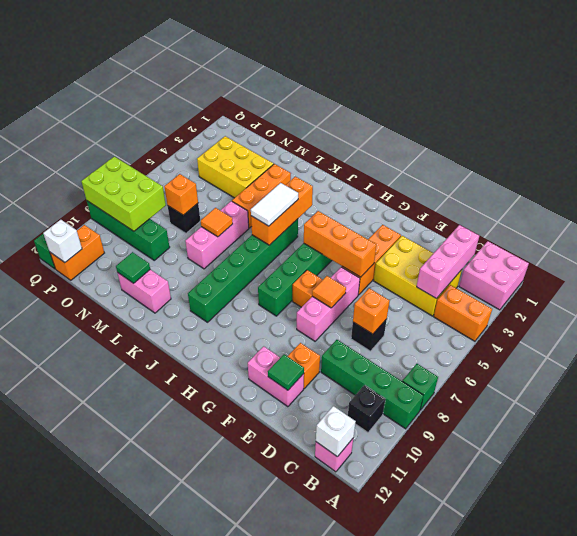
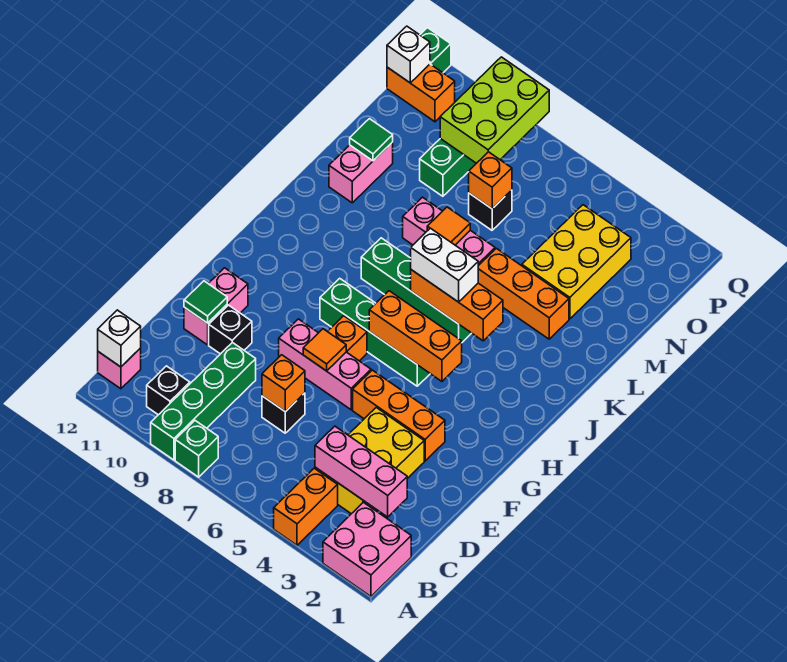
orange 1x1 brick [288,343,320,389] -> black 1x1 brick [209,305,252,354]
orange 1x3 brick [304,211,376,277] -> orange 1x3 brick turned to [369,291,462,381]
green 1x6 brick [188,219,298,322] -> green 1x4 brick [361,238,471,342]
white 1x2 tile [251,183,298,226] -> white 1x2 brick [411,228,478,302]

